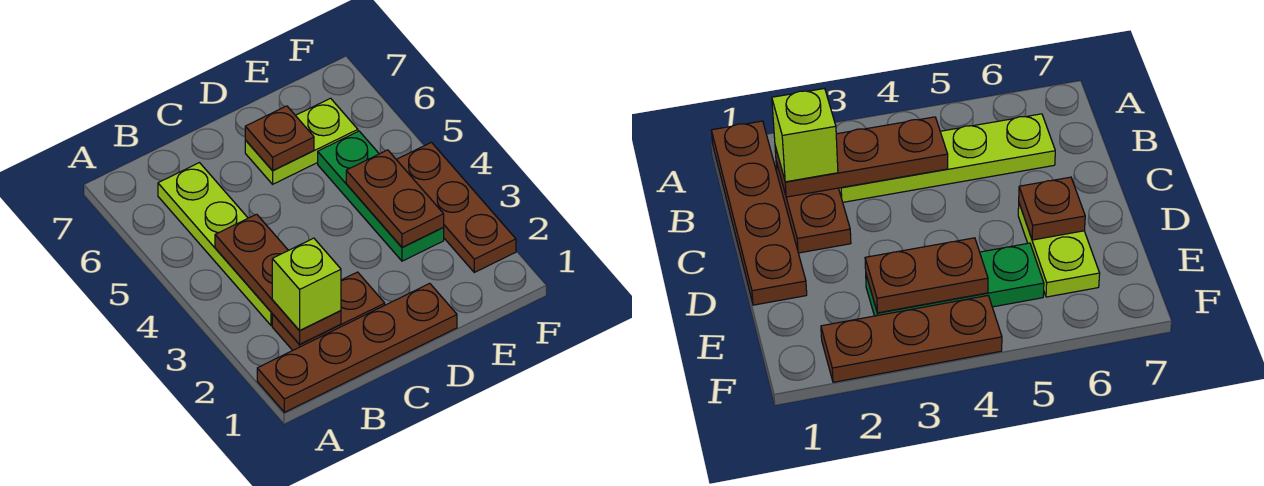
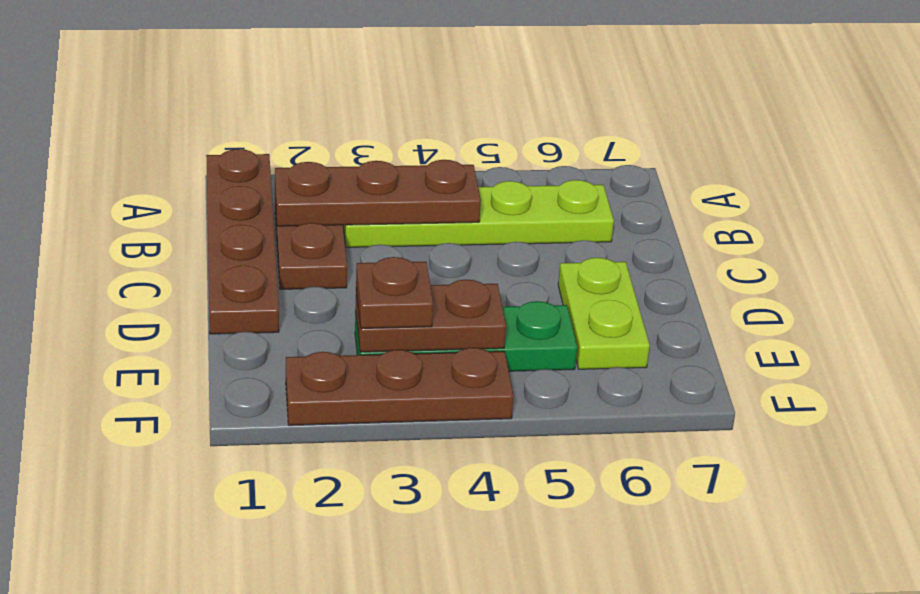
lime 1x1 brick [272,238,341,331] -> none
brown 1x1 plate [245,106,314,171] -> brown 1x1 plate moved to [356,257,433,328]

